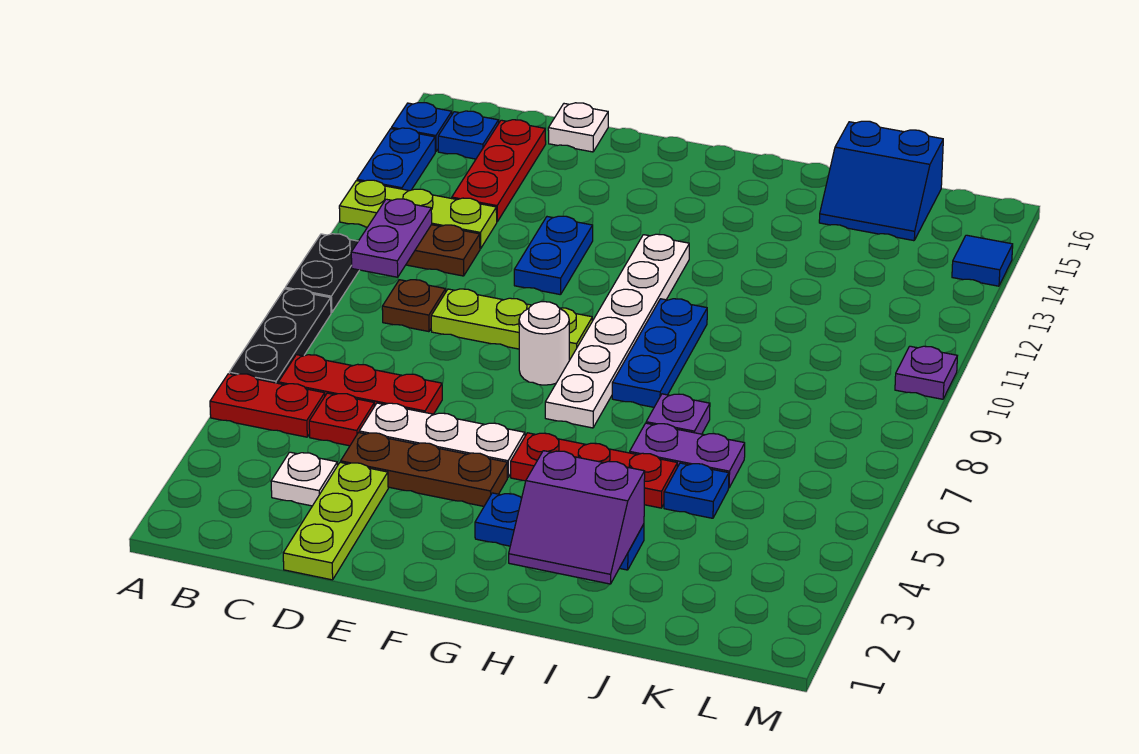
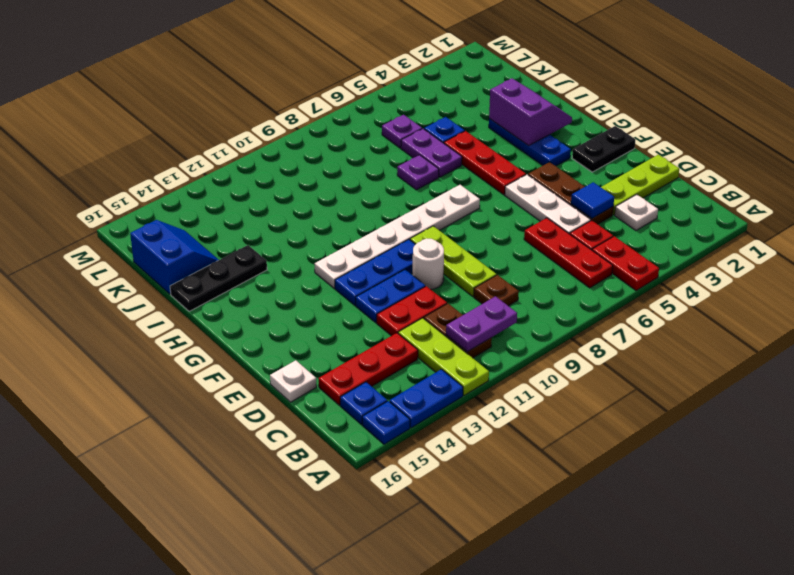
black 1x3 plate [229,289,331,383] -> black 1x3 plate moved to [170,245,267,311]
black 1x2 plate [285,234,359,313] -> black 1x2 plate moved to [572,126,635,172]
none -> red 1x2 plate [377,286,447,336]
white 1x1 round brick [519,302,569,385] -> white 1x1 round brick moved to [413,239,444,289]
blue 1x3 plate [612,299,707,407] -> blue 1x3 plate moved to [335,239,415,305]
purple 1x1 plate [895,346,957,399] -> purple 1x1 plate moved to [382,115,422,148]
blue 1x1 tile [952,235,1013,286] -> blue 1x1 tile moved to [571,182,614,218]

